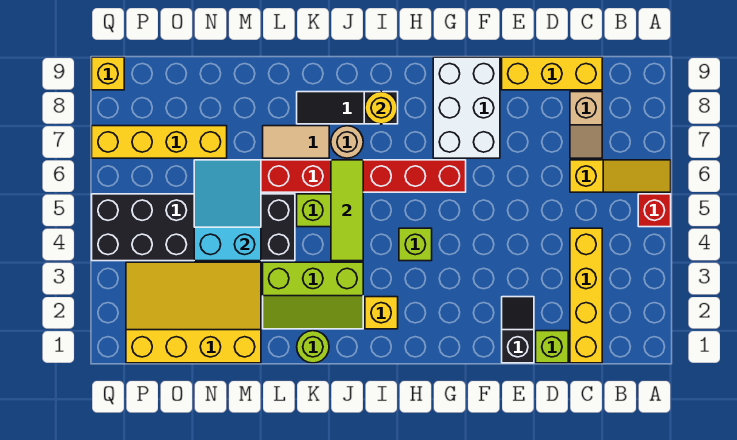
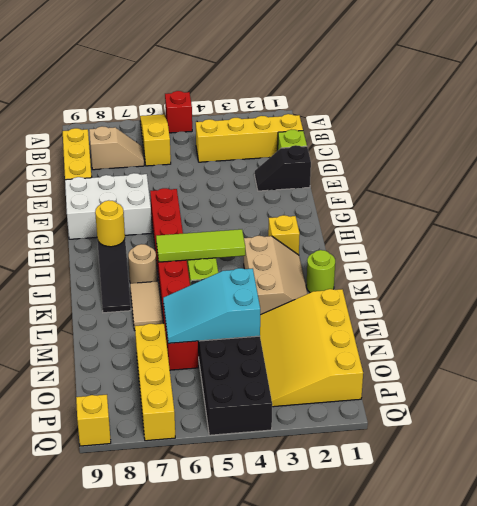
lime 1x1 brick [399,228,432,261] -> none
lime 2x3 slope [263,262,363,329] -> tan 2x3 slope [244,236,308,315]

